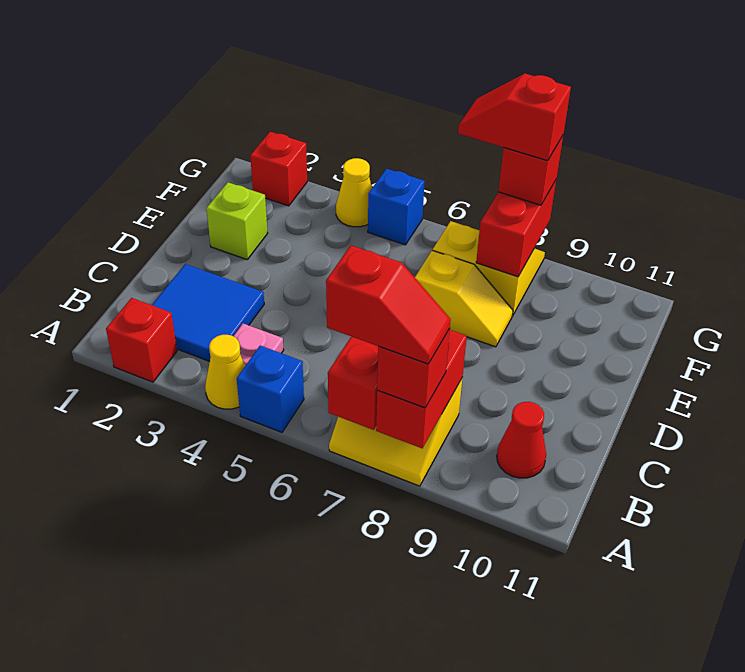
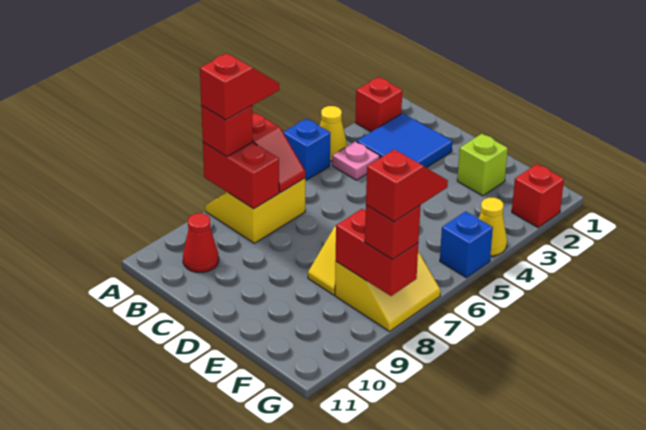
red 1x2 slope [326,246,451,364] -> red 1x2 slope turned to [200,53,279,120]

